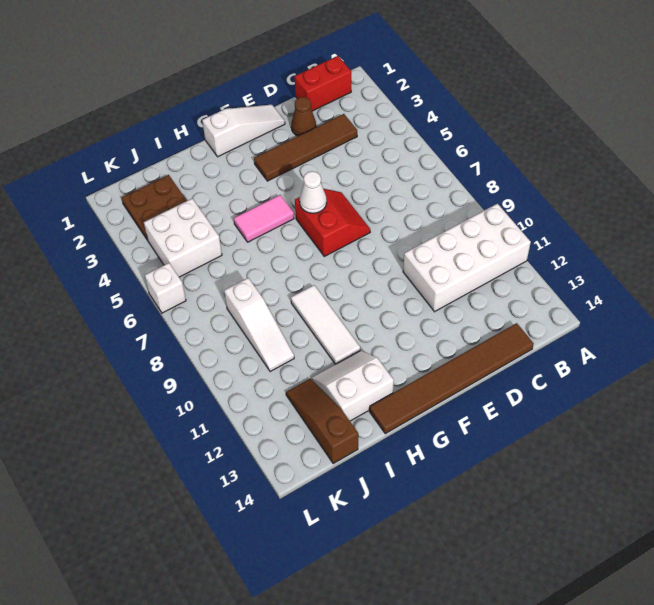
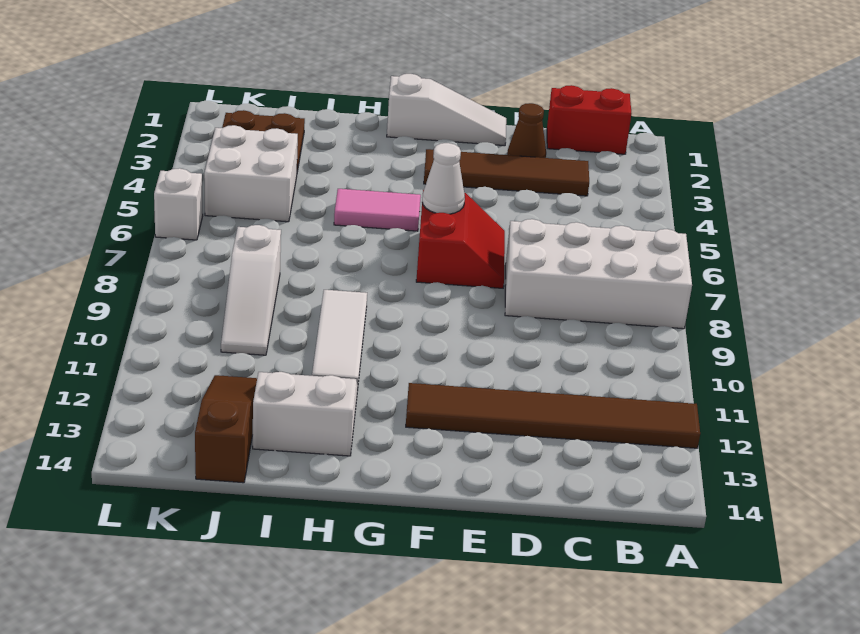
white 2x4 brick [403,204,531,312] -> white 2x4 brick moved to [505,219,692,329]
brown 1x6 tile [369,323,534,434] -> brown 1x6 tile moved to [406,383,700,448]

